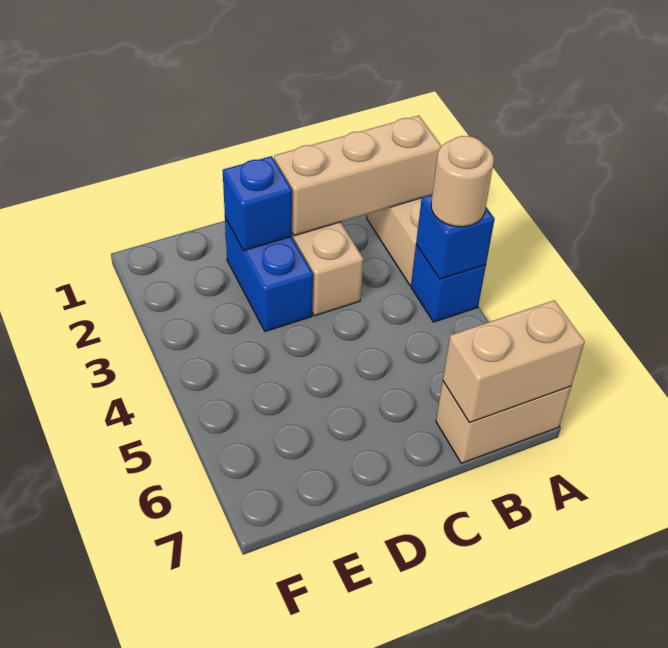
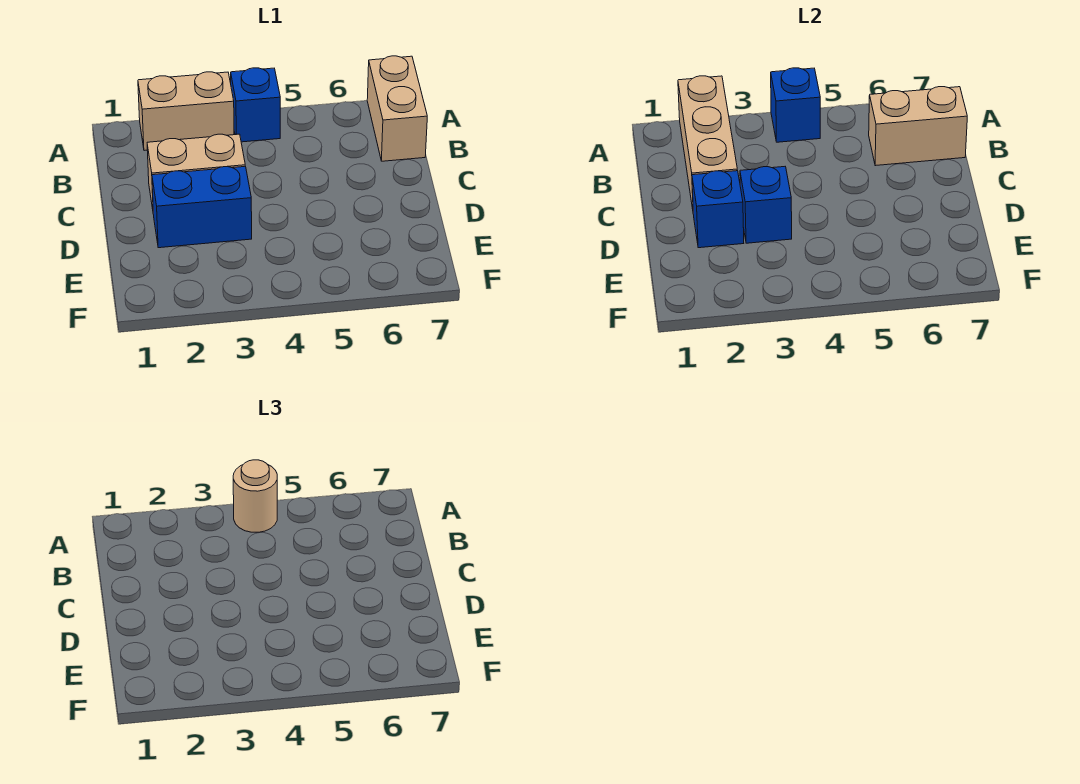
tan 1x2 brick [443,300,585,422] -> tan 1x2 brick turned to [869,87,967,166]
none -> blue 1x1 brick [740,167,792,243]

